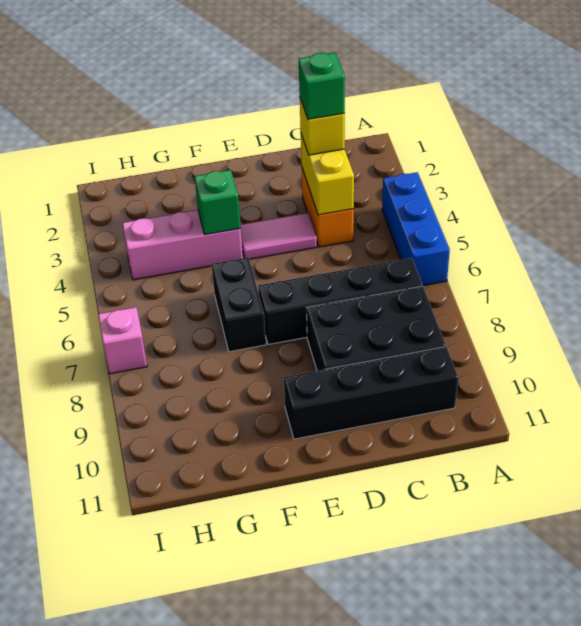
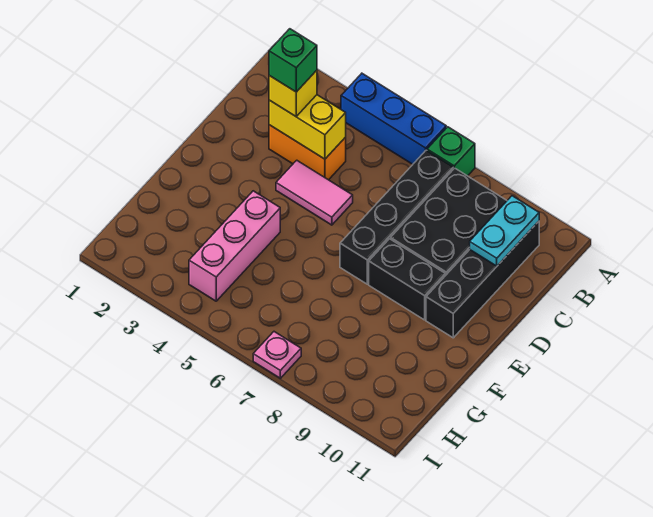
none -> cyan 1x2 plate [470,196,539,266]
pink 1x2 tile [240,213,317,259] -> pink 1x2 tile turned to [276,160,353,225]
green 1x1 brick [194,170,241,235] -> green 1x1 brick moved to [427,127,475,176]
black 1x2 brick [212,257,266,352] -> black 1x2 brick moved to [369,239,445,320]
pink 1x1 brick [98,307,147,374] -> pink 1x1 plate [253,332,301,378]

